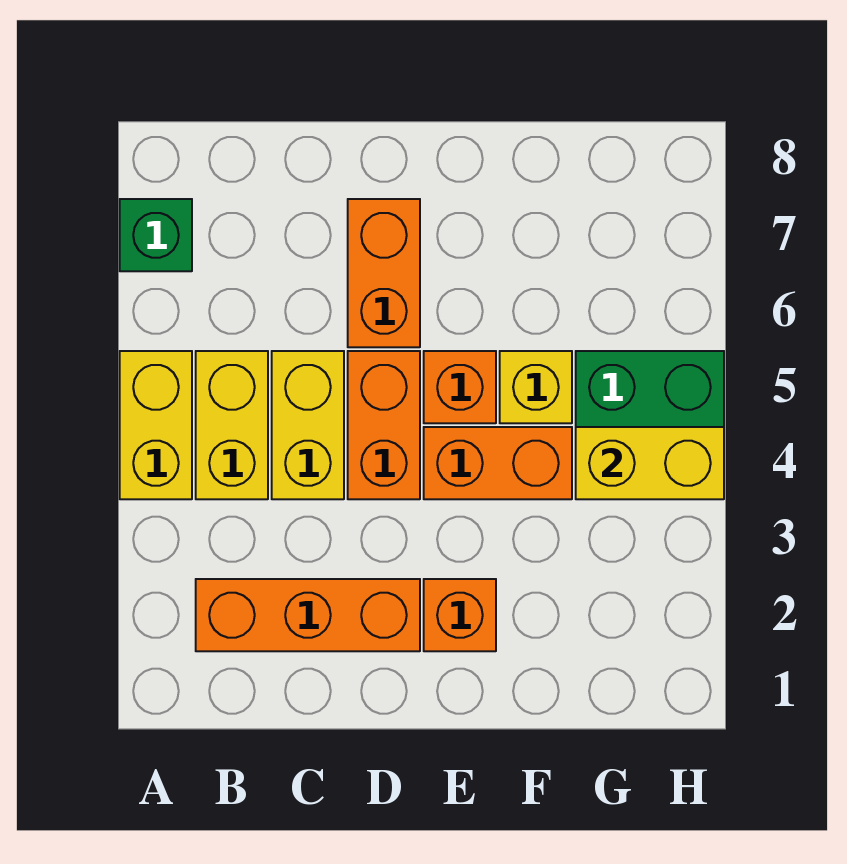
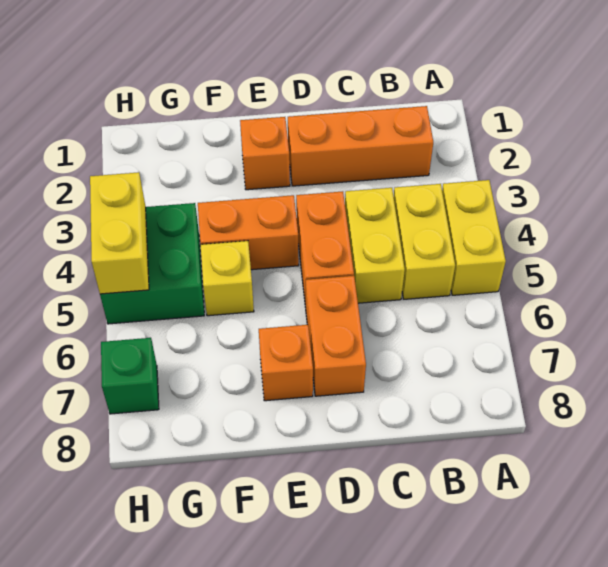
green 1x1 brick [120,199,192,271] -> green 1x1 brick moved to [101,338,159,414]
orange 1x1 brick [424,351,496,423] -> orange 1x1 brick moved to [259,325,313,401]
yellow 1x2 brick [576,427,724,499] -> yellow 1x2 brick turned to [90,172,149,294]

